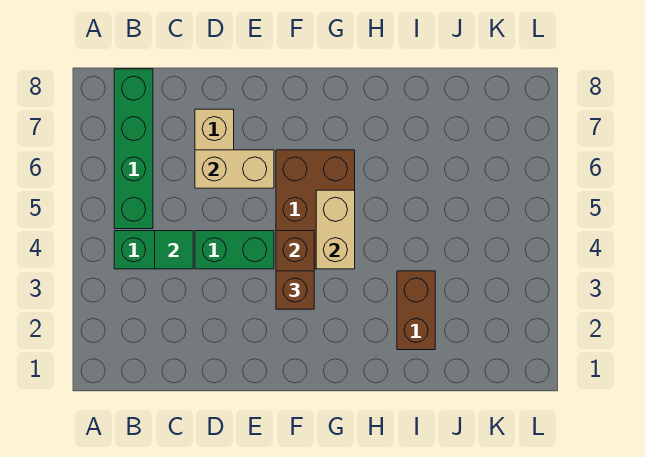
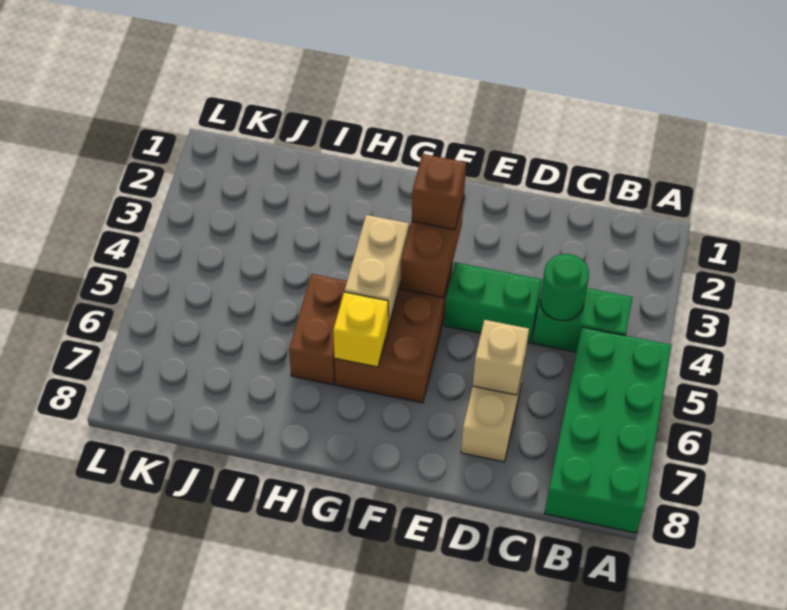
green 1x4 brick [114,69,153,229] -> green 2x4 brick [545,327,672,533]
green 1x1 tile [155,231,193,269] -> green 1x1 round brick [540,254,589,321]
tan 1x2 brick [195,150,274,188] -> tan 1x1 brick [473,320,529,395]
none -> yellow 1x1 brick [333,292,388,367]
brown 1x2 brick [397,271,435,350] -> brown 1x2 brick moved to [289,274,347,385]

